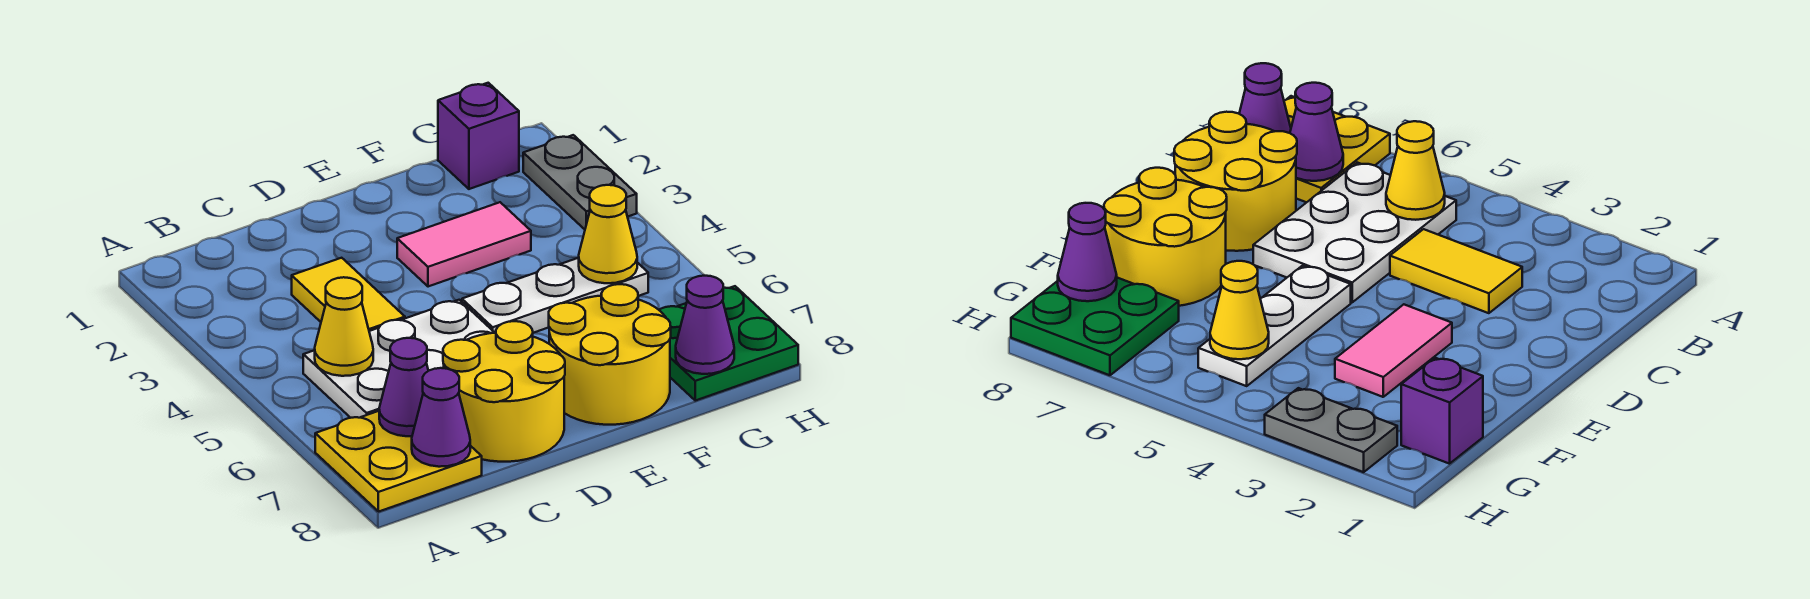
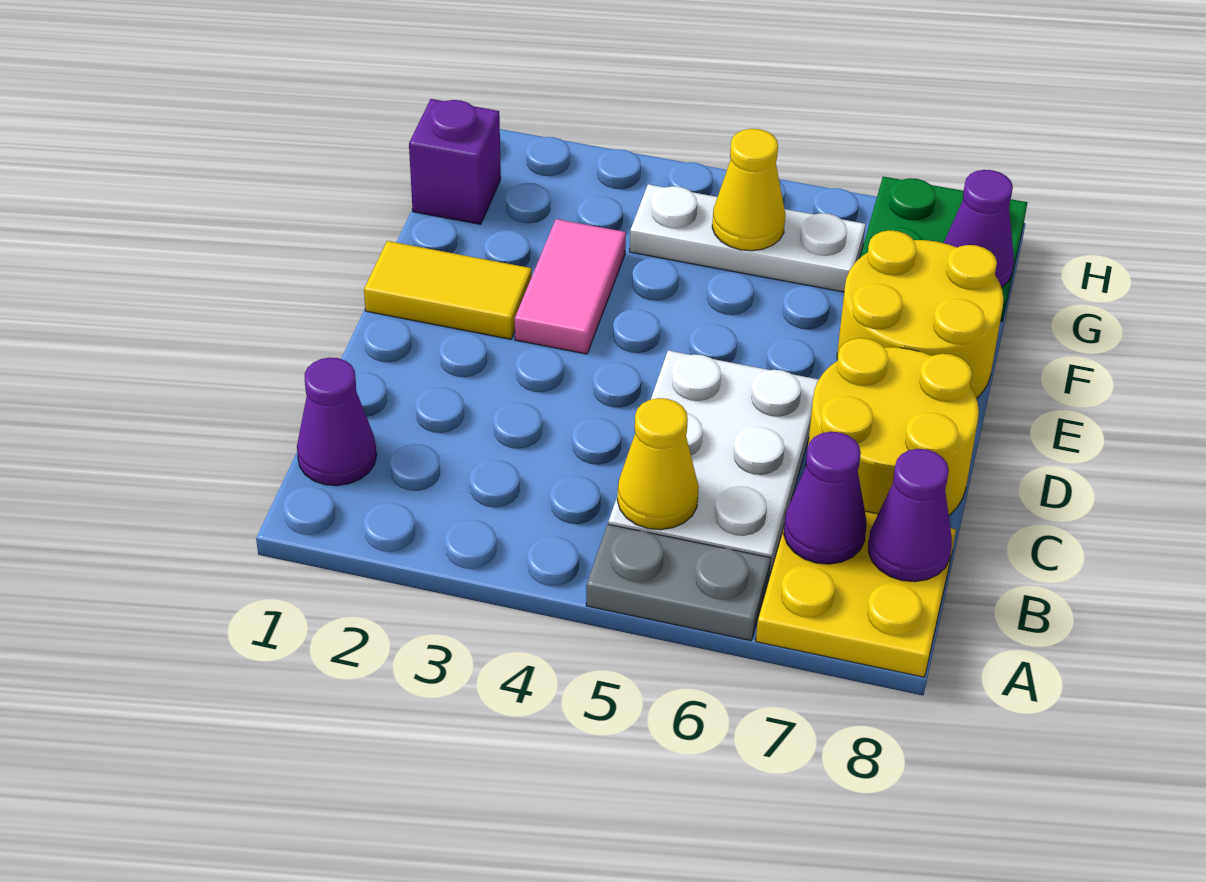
none -> purple 1x1 cone [297,358,377,486]
yellow 1x2 tile [292,258,405,331] -> yellow 1x2 tile moved to [364,241,532,339]
white 1x3 plate [462,258,648,333] -> white 1x3 plate turned to [630,184,866,292]
grey 1x2 plate [523,135,637,229] -> grey 1x2 plate moved to [586,524,771,641]

